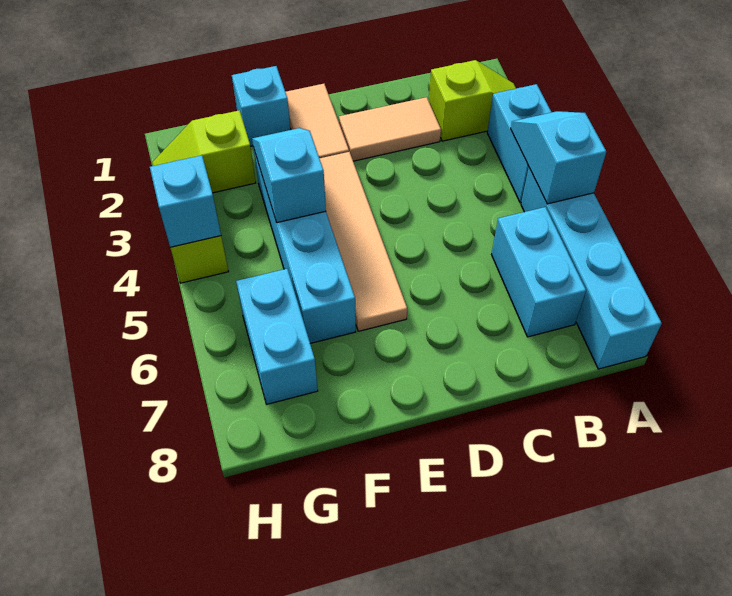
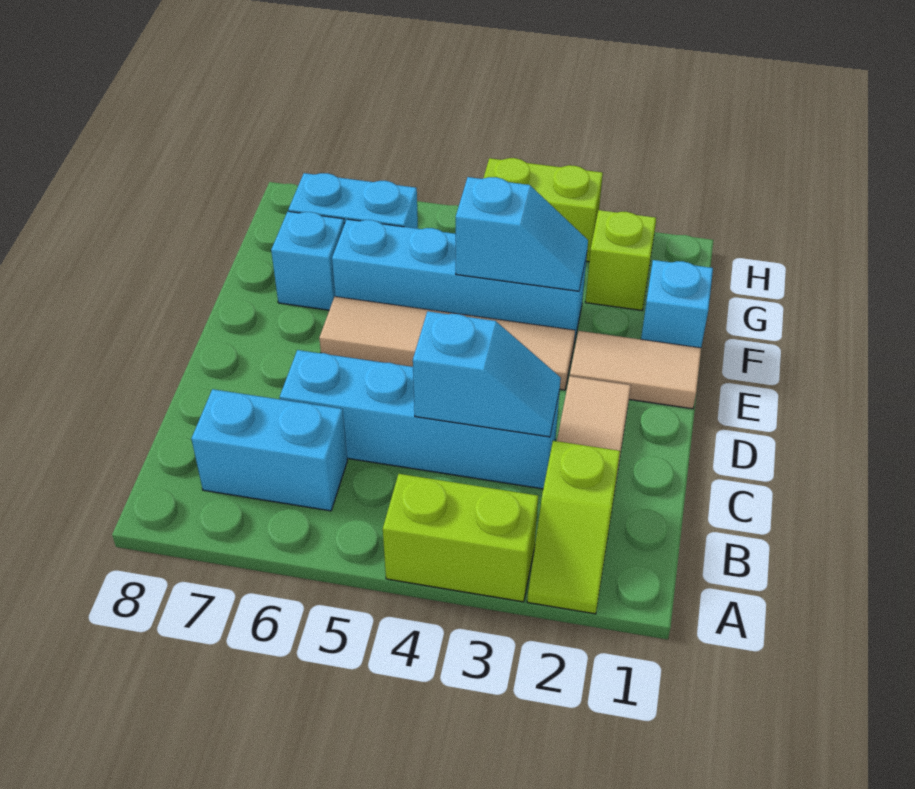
cyan 1x2 brick [487,84,551,203] -> lime 1x2 brick [383,474,538,602]
cyan 1x2 slope [511,111,606,204] -> cyan 1x2 slope moved to [413,311,561,437]
cyan 1x4 brick [521,168,662,369] -> cyan 1x4 brick moved to [280,350,560,489]
cyan 1x1 brick [150,155,221,248] -> cyan 1x1 brick moved to [271,211,344,310]

